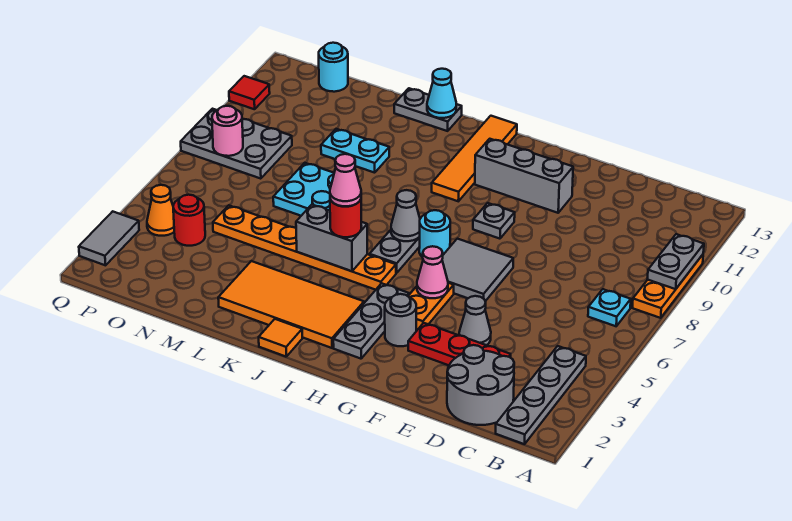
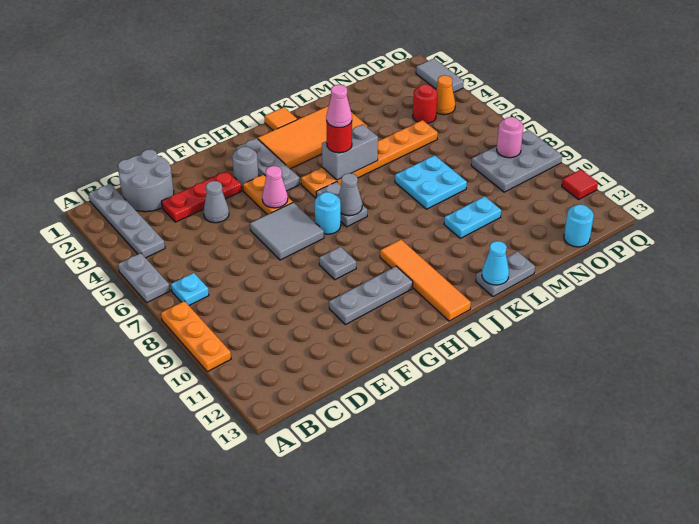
grey 1x2 plate [647,234,704,289] -> grey 1x2 plate moved to [118,253,170,302]
grey 1x3 brick [475,139,573,213] -> grey 1x3 plate [329,266,413,325]

